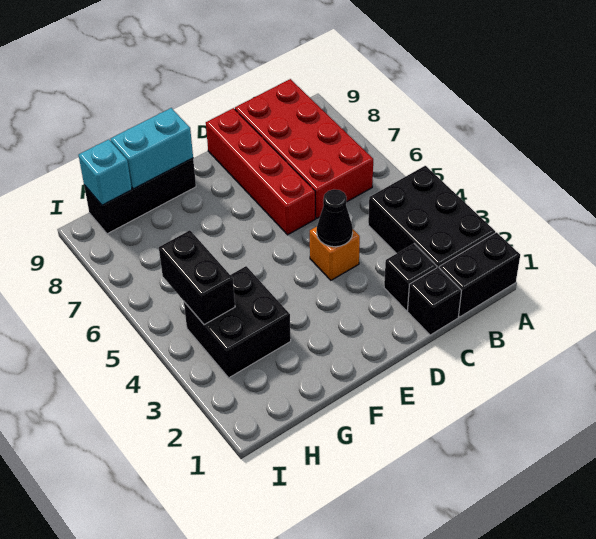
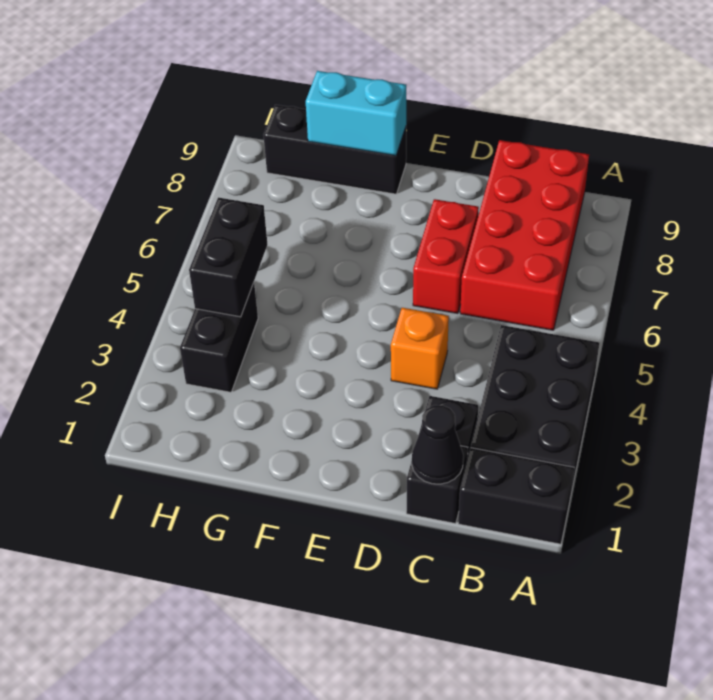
black 1x1 cone [317,189,353,247] -> black 1x1 cone moved to [412,405,463,484]
red 1x4 brick [206,108,315,235] -> red 1x2 brick [413,199,479,314]
black 2x2 brick [184,266,291,378] -> black 1x2 brick [180,283,258,392]
cyan 1x1 brick [79,139,132,205] -> none

